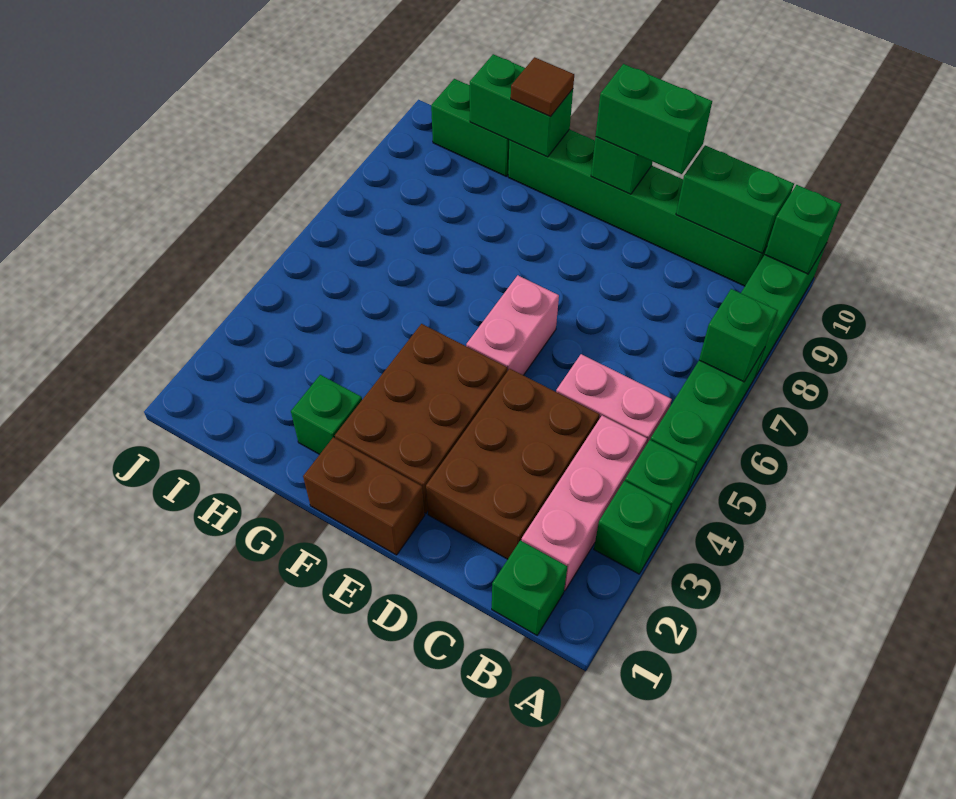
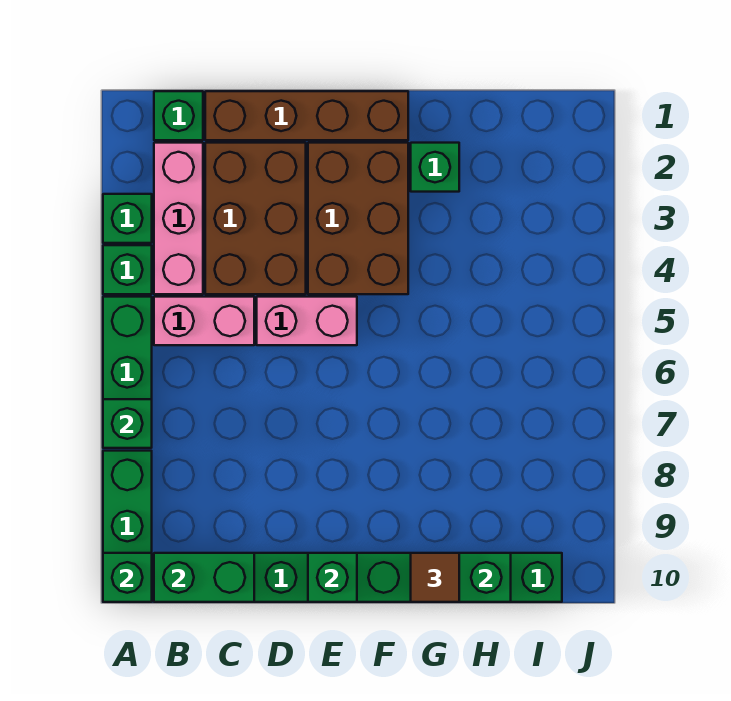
green 1x2 brick [596,64,712,174] -> none
brown 1x2 brick [303,437,425,555] -> brown 1x4 brick [205,91,408,140]
pink 1x2 brick [466,275,559,375] -> pink 1x2 brick turned to [257,297,357,345]

